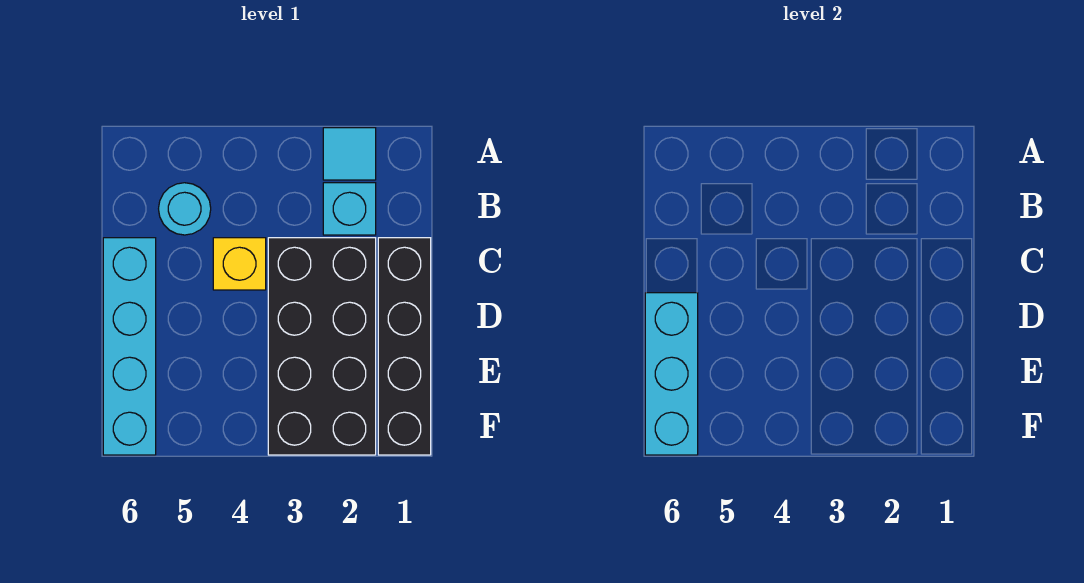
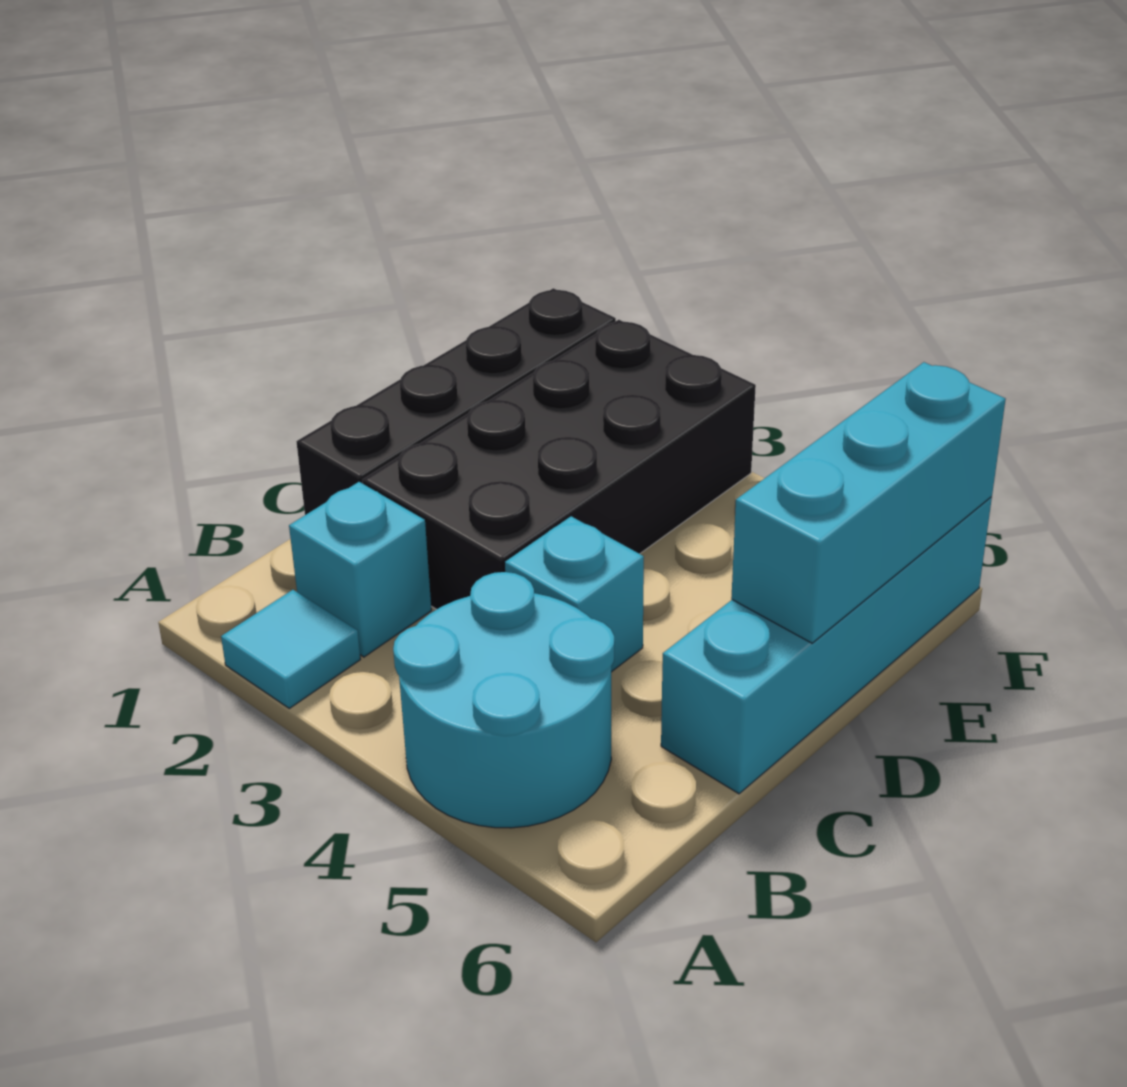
cyan 1x1 round brick [159,183,211,235] -> cyan 2x2 round brick [393,572,614,828]
yellow 1x1 brick [213,238,266,290] -> cyan 1x1 brick [505,516,644,672]

